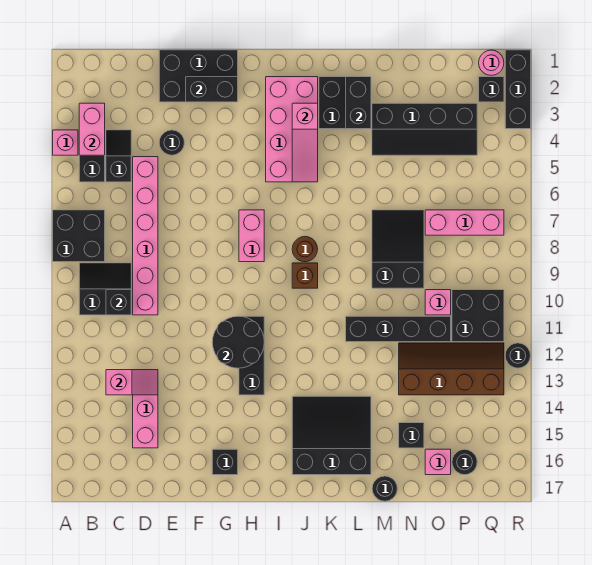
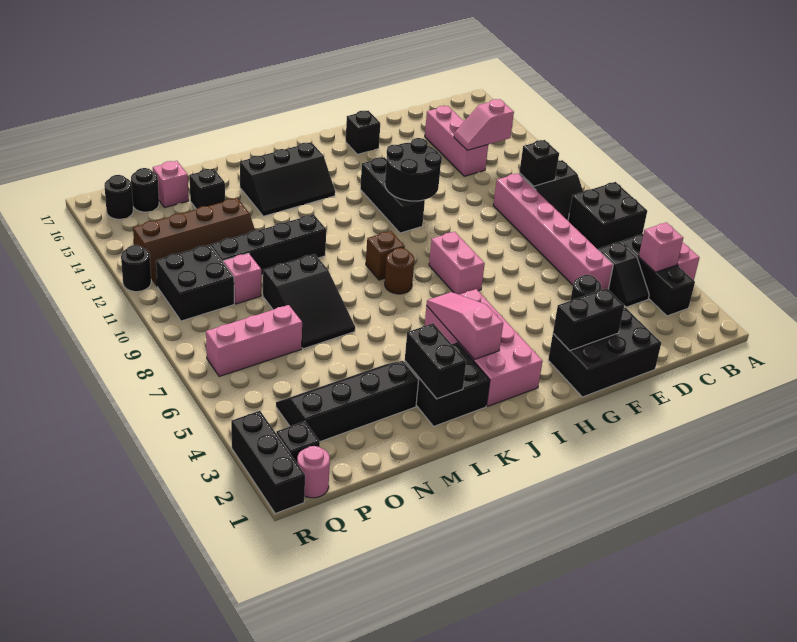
pink 1x2 brick [79,103,105,155] -> pink 1x1 brick [639,222,683,272]
black 3x3 slope [292,396,371,475] -> black 2x3 slope [240,142,335,216]
black 1x1 round brick [372,476,397,501] -> black 1x1 round brick moved to [104,175,133,219]

